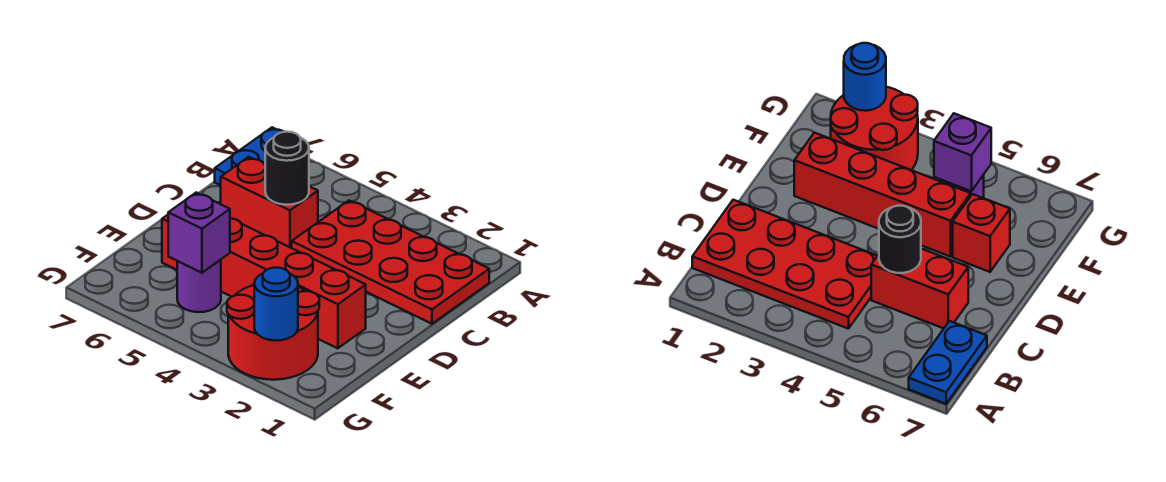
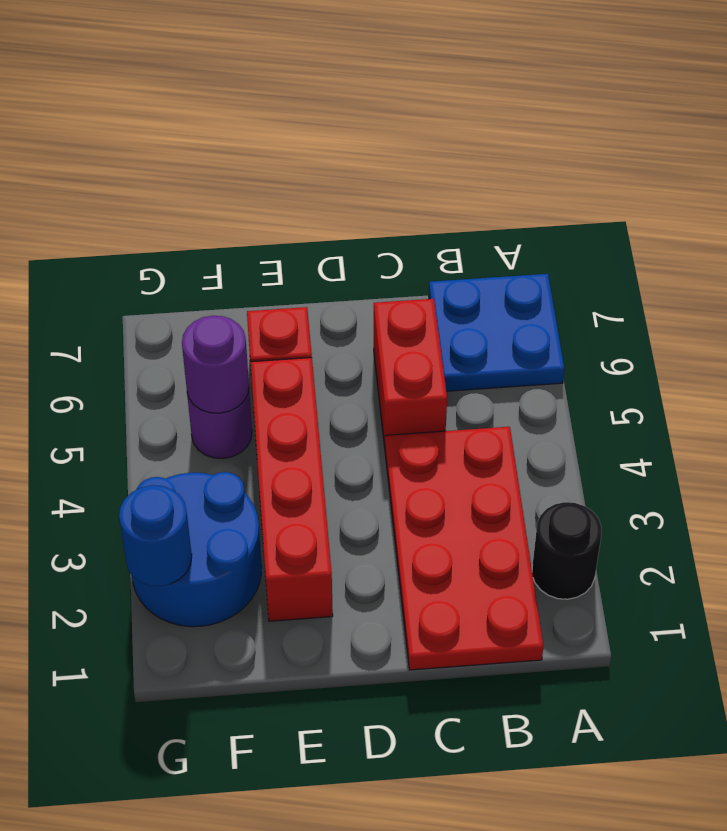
blue 1x2 plate [215,127,284,185] -> blue 2x2 plate [429,274,564,391]
black 1x1 round brick [265,132,309,205] -> black 1x1 round brick moved to [532,502,601,599]
red 2x2 round brick [227,285,319,380] -> blue 2x2 round brick [132,472,262,627]
purple 1x1 brick [168,192,230,273] -> purple 1x1 round brick [182,316,249,413]

